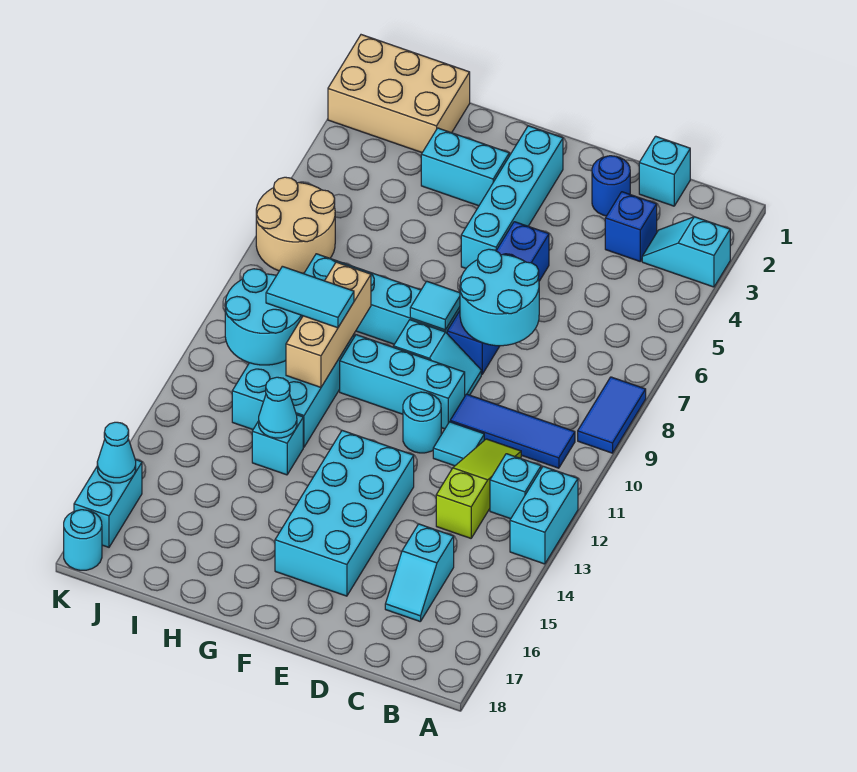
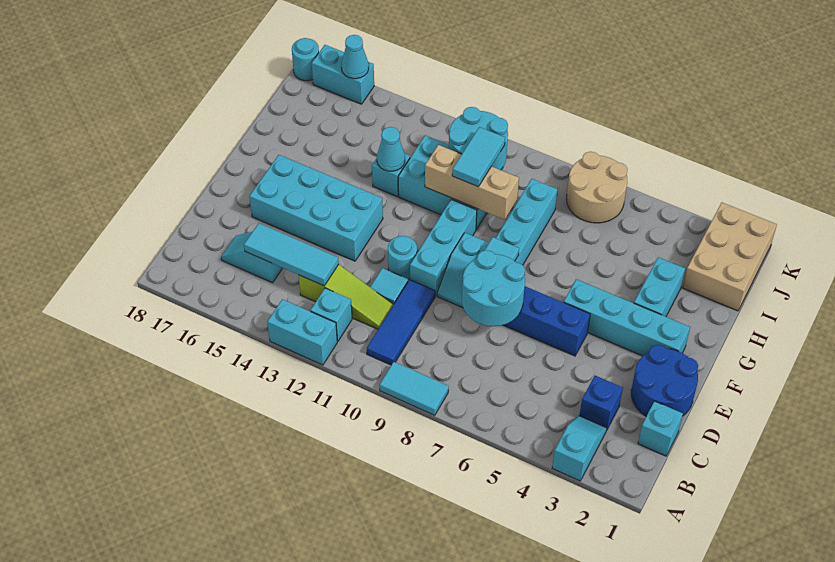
blue 1x2 tile [578,377,646,453] -> cyan 1x2 tile [380,362,449,415]
none -> cyan 1x3 tile [244,223,339,286]
blue 1x1 round brick [592,156,630,216] -> blue 2x2 round brick [631,345,698,416]

